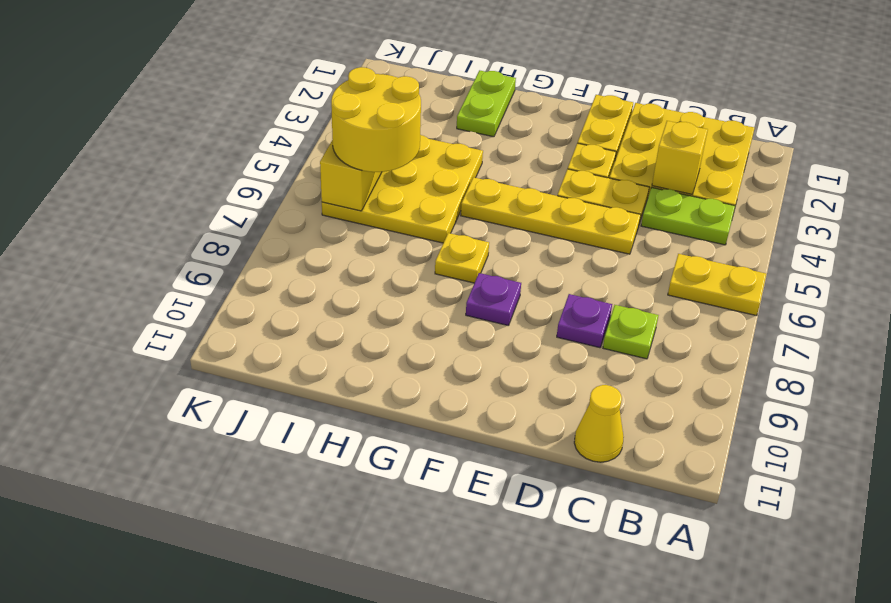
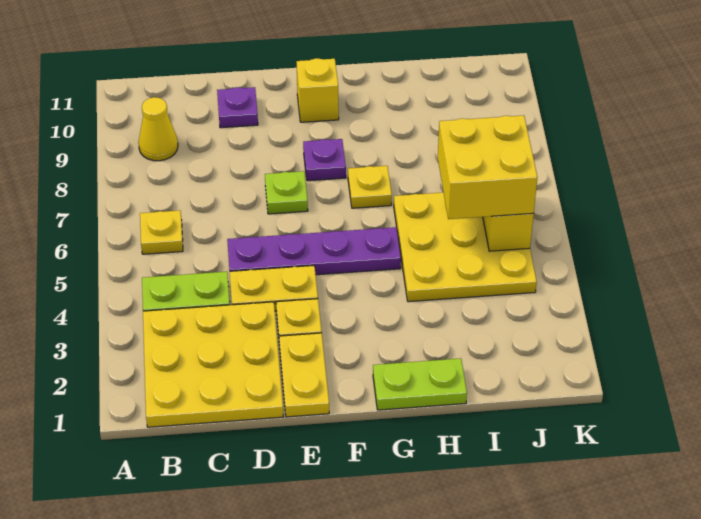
yellow 1x2 plate [668,254,766,316] -> yellow 1x1 plate [140,210,183,254]
yellow 1x1 brick [652,121,708,194] -> yellow 1x1 brick moved to [297,58,339,122]
lime 1x1 plate [603,305,658,359] -> lime 1x1 plate moved to [265,171,308,214]
yellow 1x1 cone [574,385,624,462] -> yellow 1x1 cone moved to [139,97,178,161]
yellow 1x4 plate [461,177,641,254] -> purple 1x4 plate [227,227,401,275]
purple 1x1 plate [557,294,612,348] -> purple 1x1 plate moved to [217,87,258,128]
lime 1x2 plate [457,70,516,137] -> lime 1x2 plate turned to [373,358,467,410]
yellow 2x2 round brick [331,67,421,172] -> yellow 2x2 brick [438,115,537,219]

